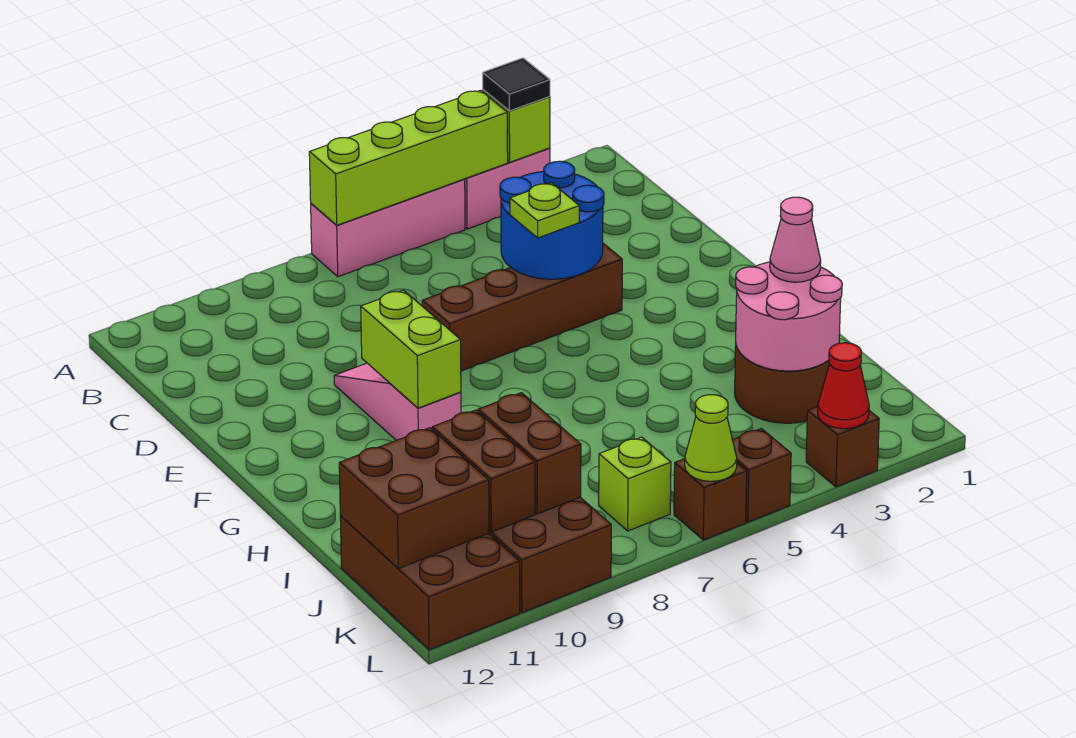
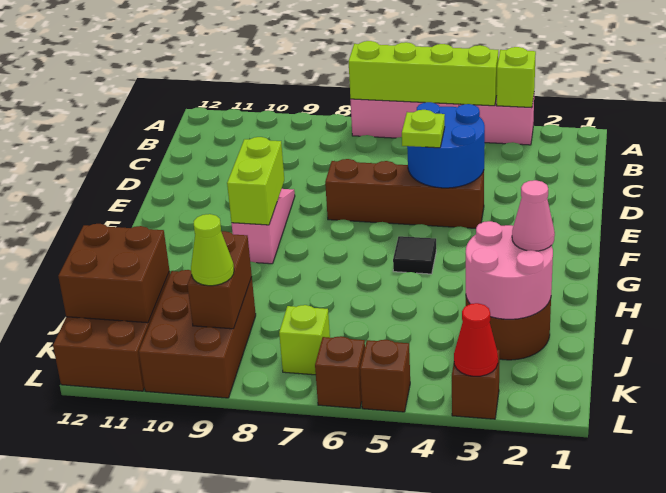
black 1x1 tile [483,58,550,111] -> black 1x1 tile moved to [393,236,436,274]
brown 1x2 brick [432,410,535,532] -> none
lime 1x1 cone [685,395,737,481] -> lime 1x1 cone moved to [191,214,234,286]

